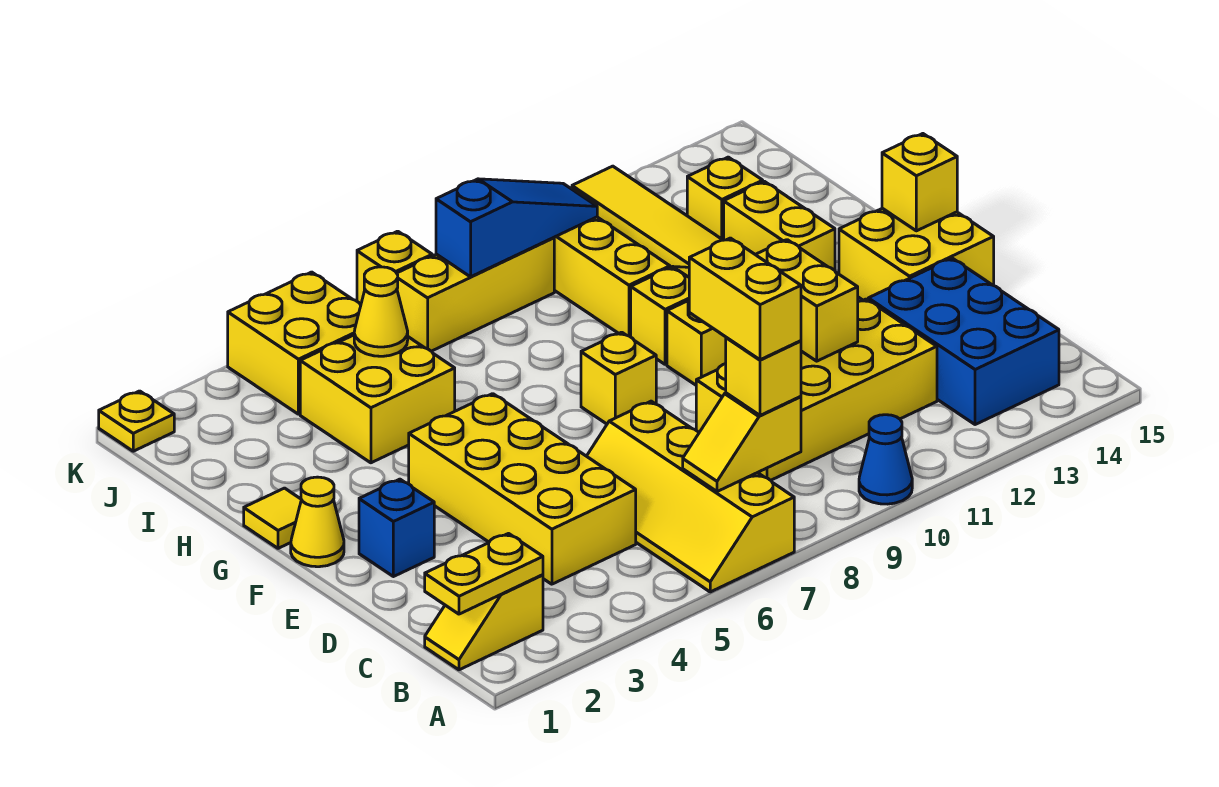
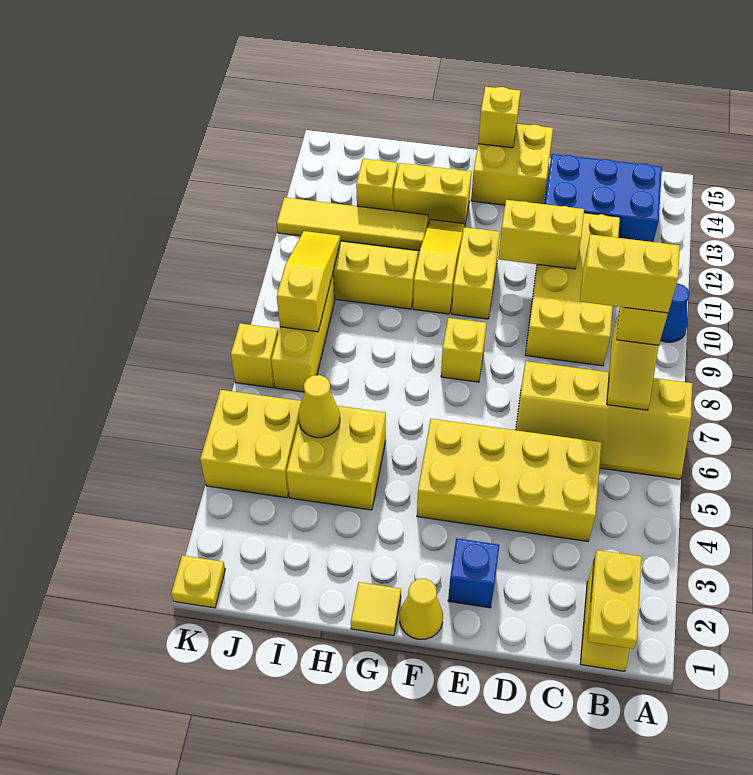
blue 1x3 slope [436,179,597,277] -> yellow 1x3 slope [277,231,340,332]

